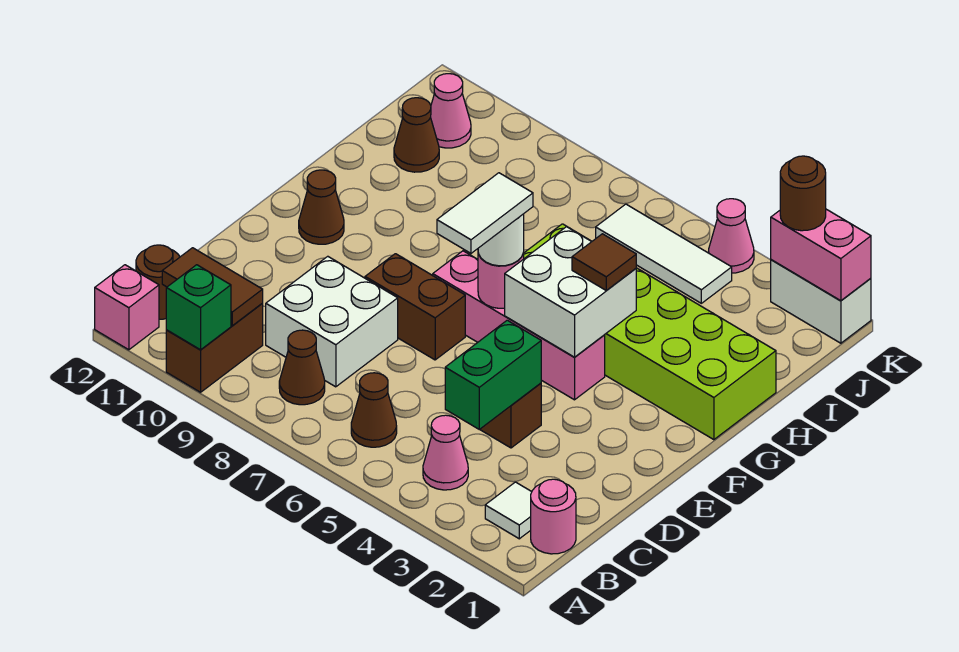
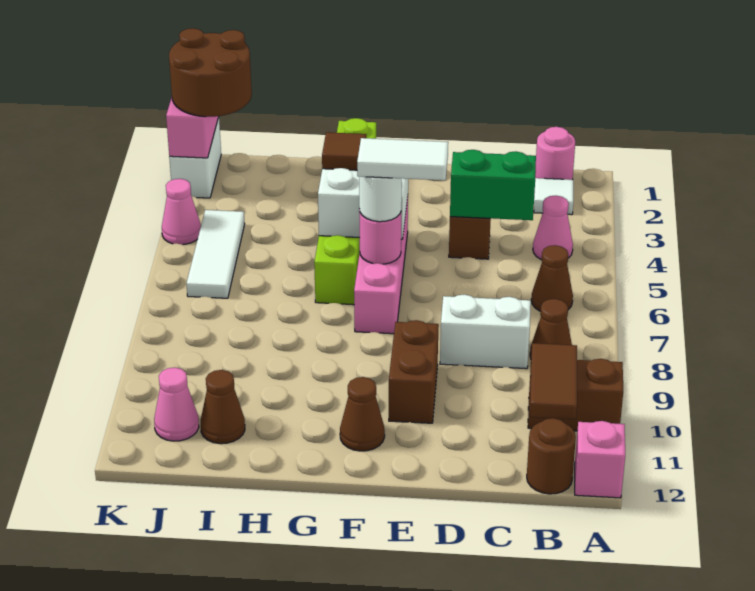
green 1x1 brick [166,265,231,350] -> none
white 2x2 brick [266,256,398,387] -> white 1x2 brick [440,294,531,369]
brown 1x2 brick [365,254,465,360] -> brown 1x2 brick moved to [389,320,439,423]
lime 2x6 brick [524,224,776,440] -> lime 1x6 brick [314,118,376,305]
brown 1x1 round brick [780,156,826,231] -> brown 2x2 round brick [169,28,252,117]

